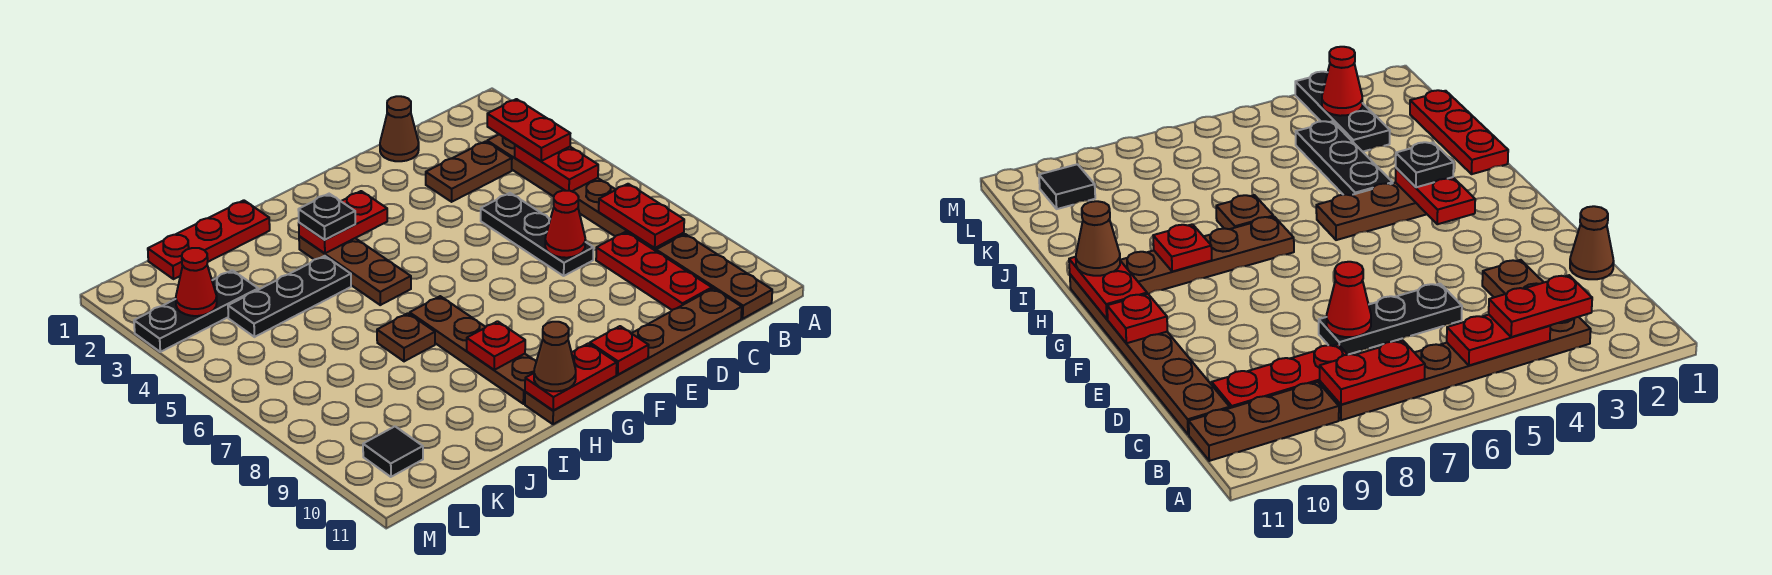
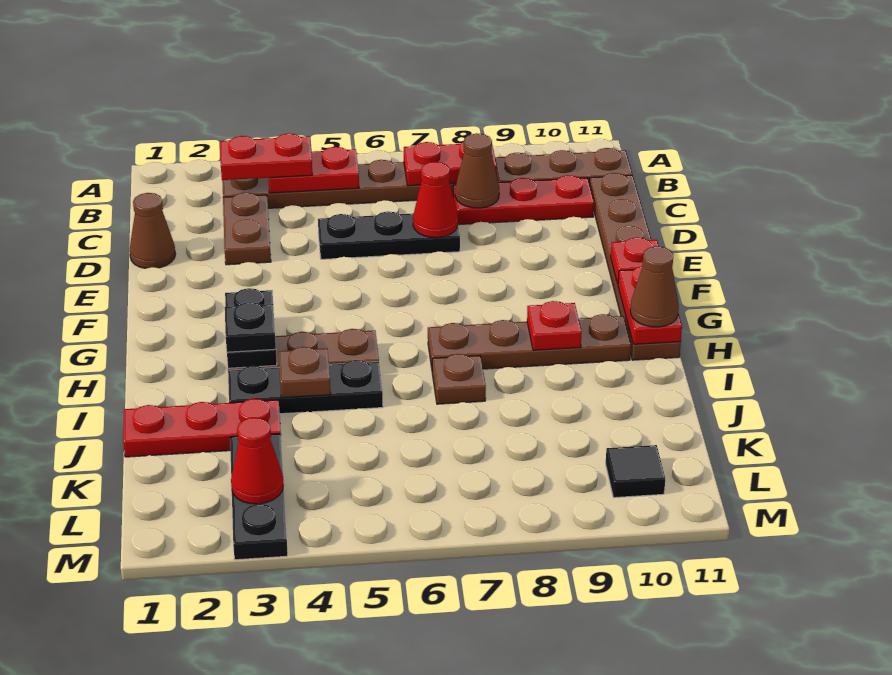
none -> brown 1x1 cone [455,133,499,208]
red 1x2 plate [299,191,387,253] -> black 1x2 plate [225,288,277,368]
red 1x3 plate [148,200,270,279] -> red 1x3 plate turned to [123,399,281,457]
black 1x3 plate [228,256,351,337] -> black 1x3 plate turned to [228,360,383,414]
none -> brown 1x1 plate [279,347,331,398]

